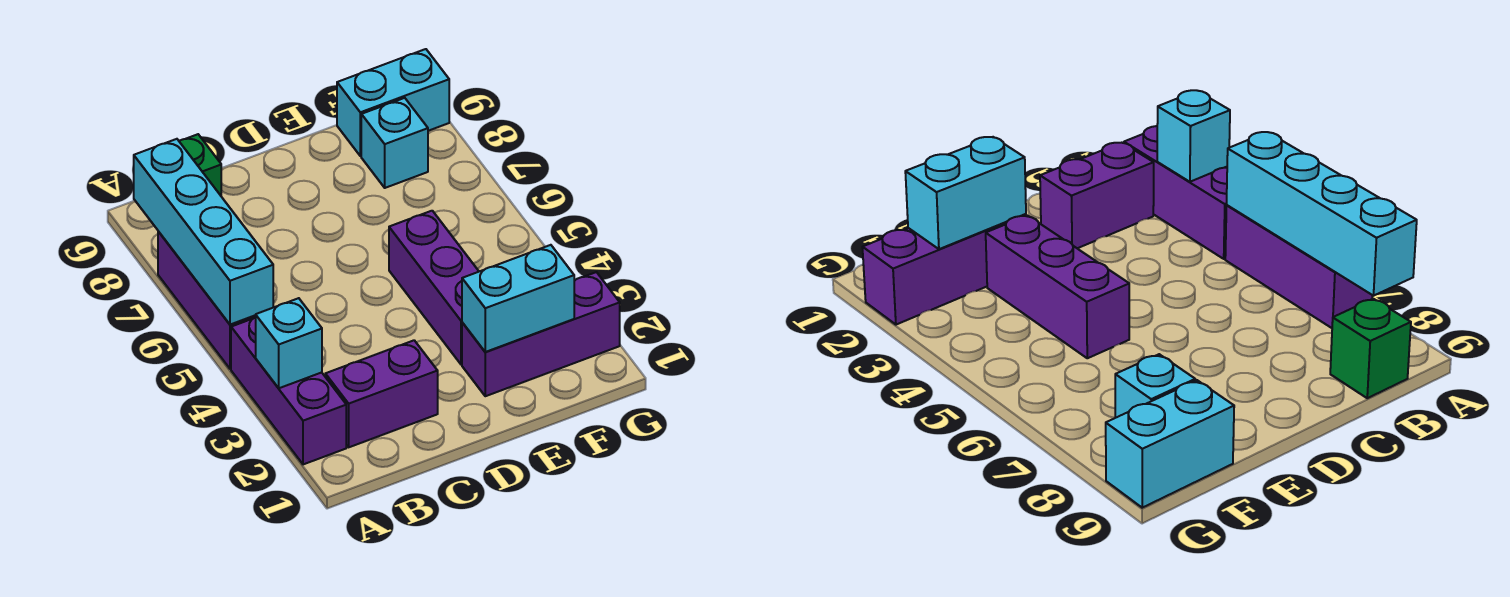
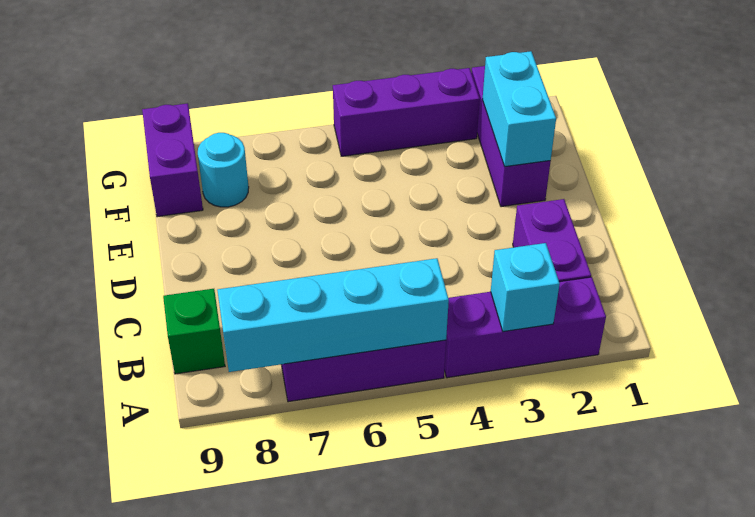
purple 1x3 brick [389,211,479,364] -> purple 1x3 brick moved to [333,68,480,156]
cyan 1x1 brick [361,98,428,188] -> cyan 1x1 round brick [198,133,249,207]
cyan 1x2 brick [337,49,449,156] -> purple 1x2 brick [142,103,203,217]

